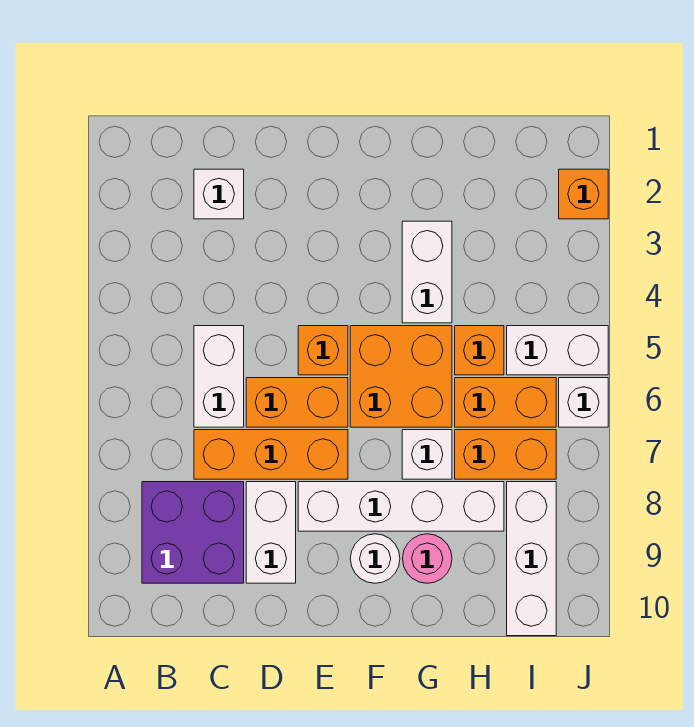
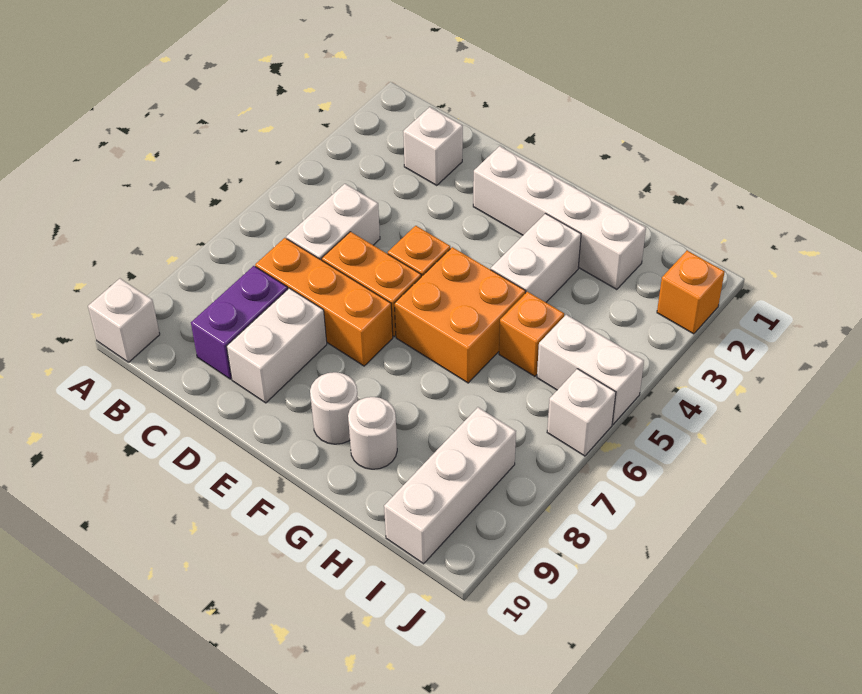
purple 2x2 brick [142,482,244,583] -> purple 1x2 brick [191,266,288,379]
white 1x4 brick [298,482,504,531] -> white 1x4 brick moved to [473,146,646,289]
white 1x1 brick [402,430,452,479] -> white 1x1 brick moved to [88,279,160,362]
pink 1x1 round brick [403,534,452,583] -> white 1x1 round brick [348,397,397,469]
orange 1x2 brick [455,378,556,427] -> none
orange 1x2 brick [455,430,556,479] -> none

